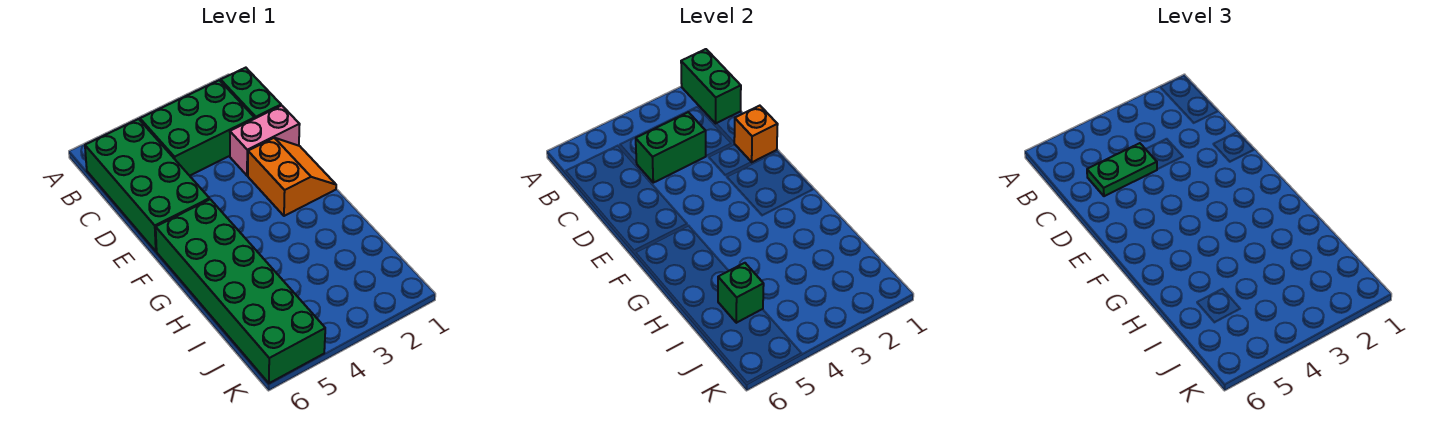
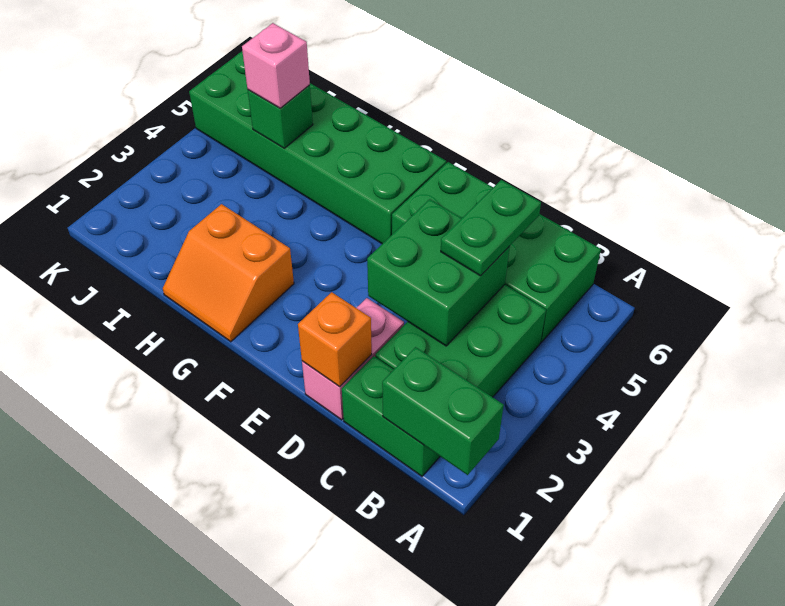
green 1x2 brick [636,112,706,183] -> green 2x2 brick [367,199,510,346]
orange 2x2 slope [248,138,336,216] -> orange 2x2 slope moved to [163,204,294,342]
none -> pink 1x1 brick [242,23,310,108]

